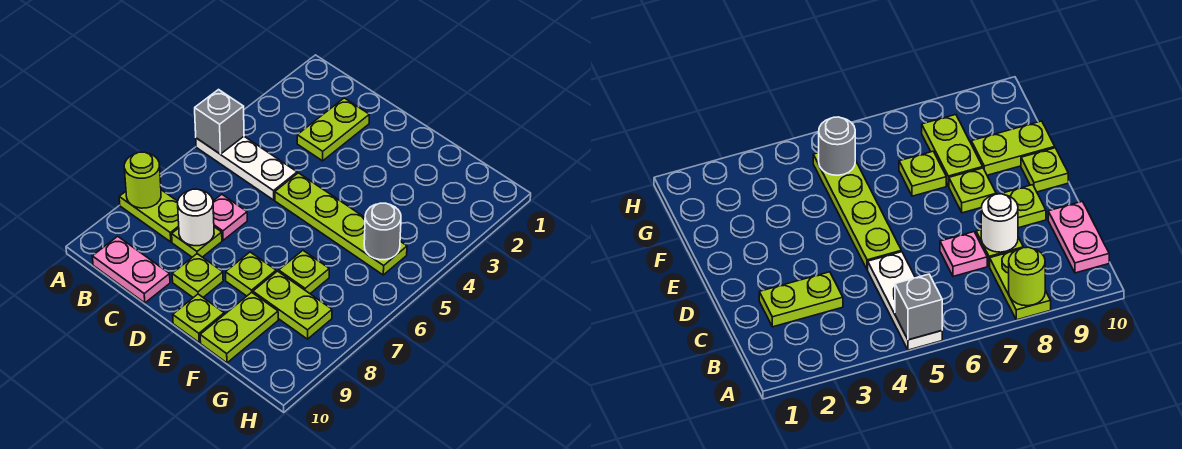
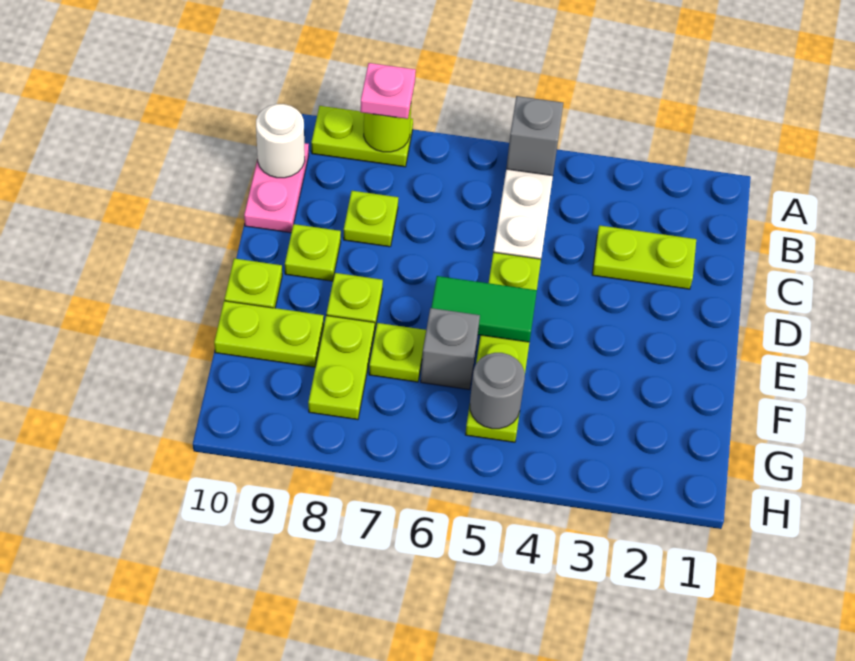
lime 1x2 plate [119,190,179,242] -> lime 1x2 plate turned to [311,106,413,167]
pink 1x1 plate [213,194,247,240] -> pink 1x1 plate moved to [360,63,416,119]
white 1x1 round brick [178,189,214,246] -> white 1x1 round brick moved to [256,104,305,178]
none -> green 1x2 tile [431,276,537,342]
none -> grey 1x1 brick [421,308,480,390]

